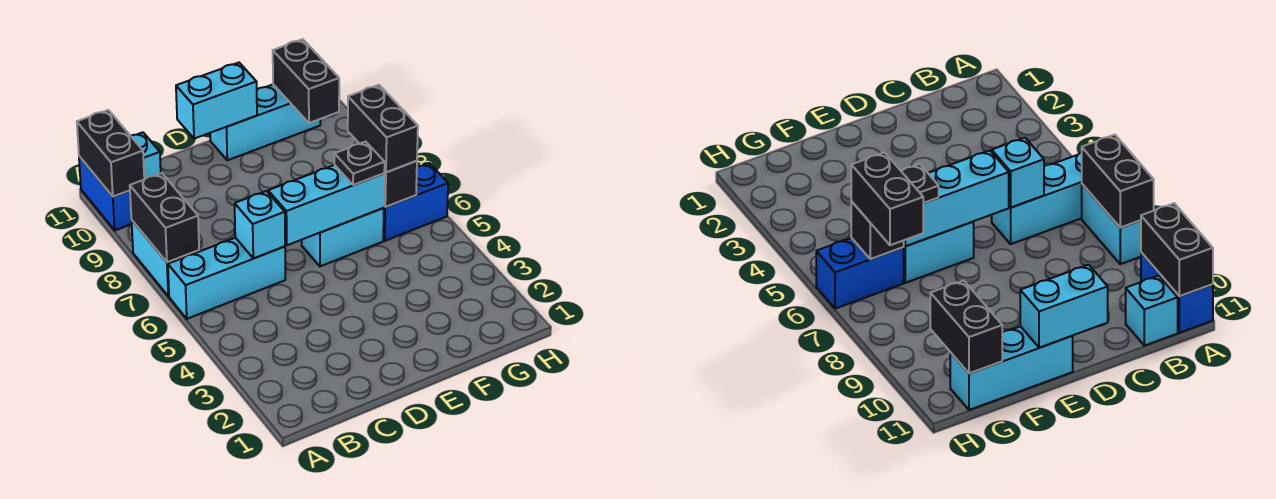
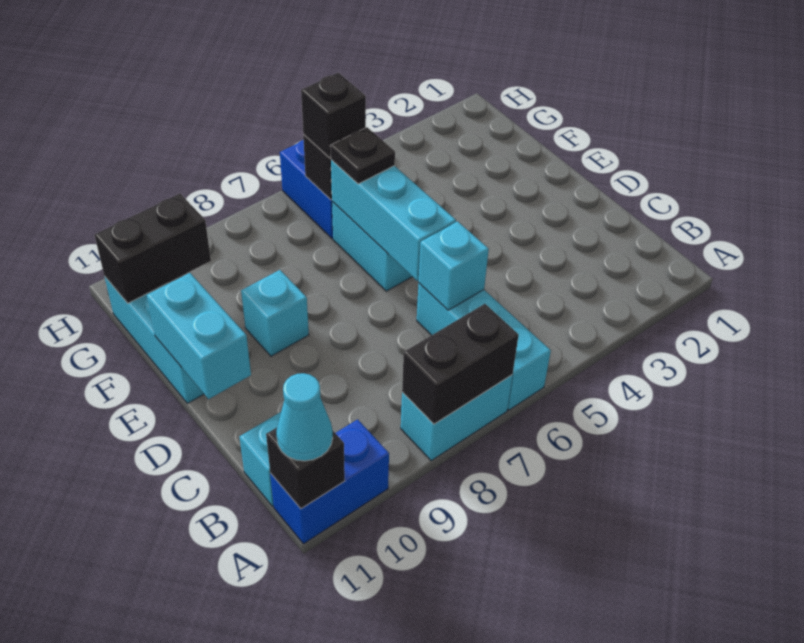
black 1x2 brick [77,110,144,197] -> black 1x1 brick [266,428,345,509]
none -> cyan 1x1 cone [276,373,333,461]
none -> cyan 1x1 brick [241,270,309,356]
black 1x2 brick [348,85,418,172] -> black 1x1 brick [301,73,366,158]

